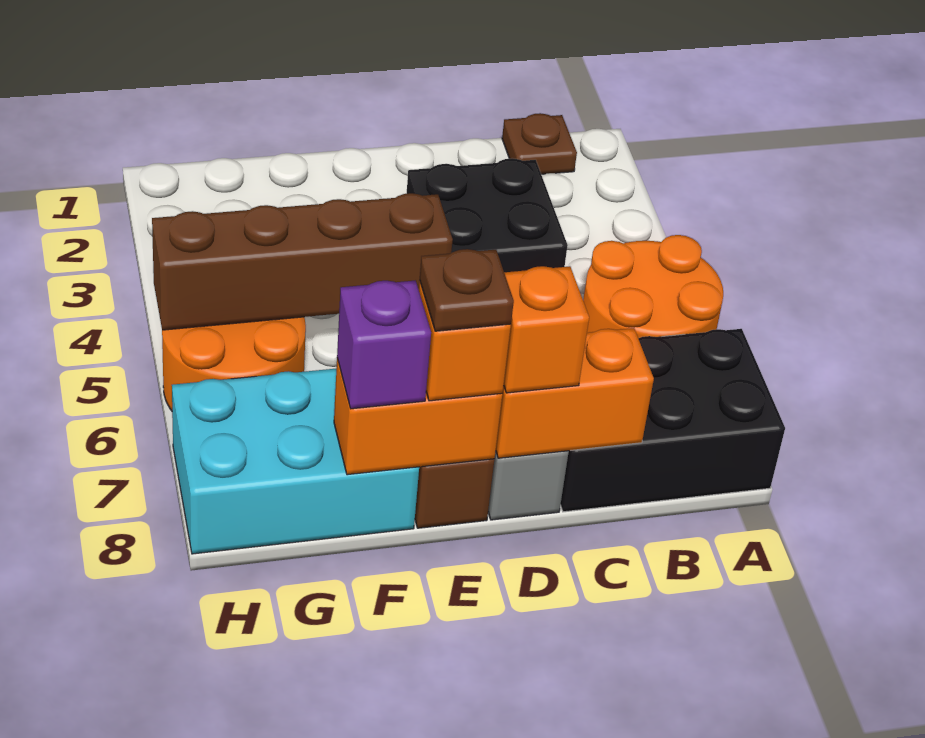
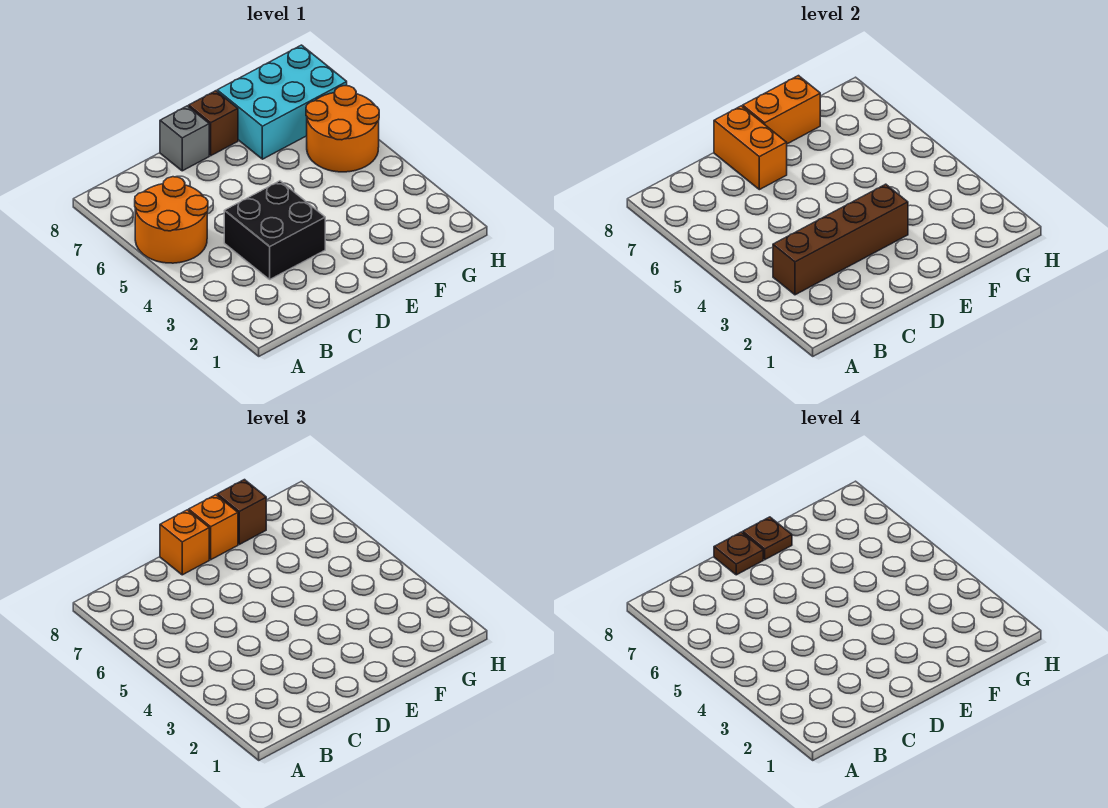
black 2x3 brick [561,329,785,512] -> none
brown 1x1 plate [502,113,577,174] -> brown 1x1 plate moved to [714,532,763,575]
orange 1x2 brick [496,328,654,458] -> orange 1x2 brick turned to [714,106,787,190]
brown 1x4 brick [152,193,453,330] -> brown 1x4 brick moved to [773,184,908,295]
purple 1x1 brick [337,281,431,409] -> brown 1x1 brick [217,480,266,544]

